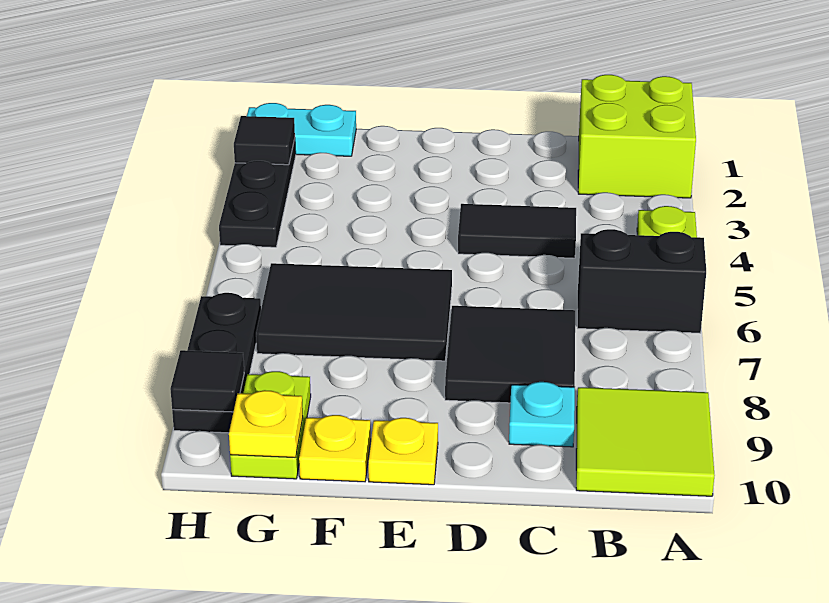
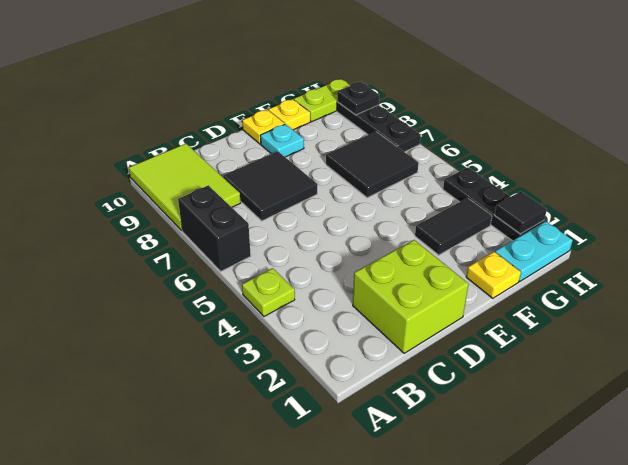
lime 2x2 brick [578,75,696,198] -> lime 2x2 brick moved to [353,240,469,353]
black 1x2 brick [577,229,706,333] -> black 1x2 brick turned to [178,185,251,271]
lime 2x2 tile [576,387,715,496] -> lime 2x3 tile [129,144,241,230]
black 1x2 tile [458,204,576,258] -> black 1x2 tile moved to [415,198,492,255]
cyan 1x1 plate [509,382,575,447] -> cyan 1x1 plate moved to [260,124,304,157]
black 2x3 tile [256,263,452,361] -> black 2x2 tile [326,132,418,198]
lime 1x2 plate [230,371,311,479] -> lime 1x2 plate turned to [294,79,350,122]
yellow 1x1 plate [229,390,303,457] -> yellow 1x1 plate moved to [466,252,521,298]
black 1x1 tile [170,350,244,412] -> black 1x1 plate [337,82,379,115]

